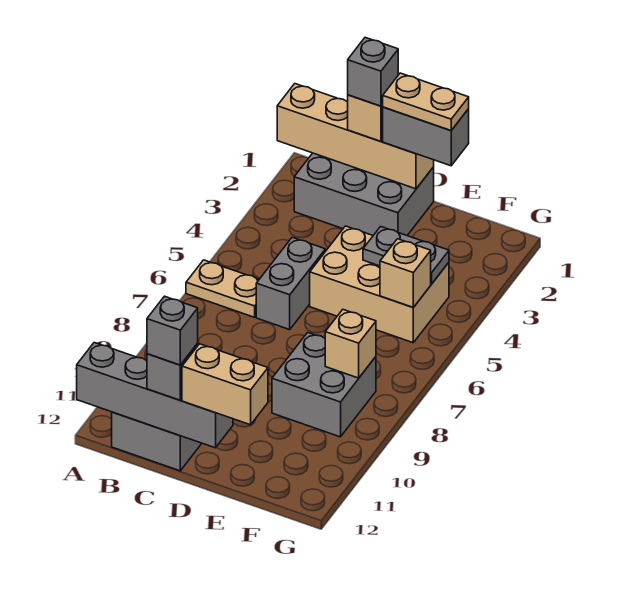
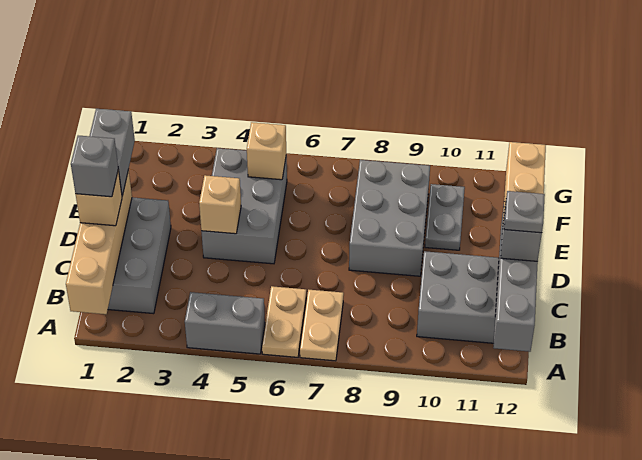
grey 1x2 brick [256,237,325,330] -> grey 1x2 brick moved to [185,292,265,354]
grey 1x1 brick [147,296,198,365] -> grey 1x1 plate [504,191,545,233]
tan 1x2 plate [382,73,469,131] -> tan 1x2 plate moved to [300,290,344,361]
tan 2x3 brick [310,226,449,343] -> grey 2x3 brick [201,148,287,264]
grey 1x2 plate [363,227,449,284] -> grey 1x2 plate moved to [425,184,465,250]
grey 2x2 brick [272,332,376,437] -> grey 2x3 brick [349,160,430,276]
tan 1x1 brick [325,310,376,378] -> tan 1x1 brick moved to [199,175,241,234]

